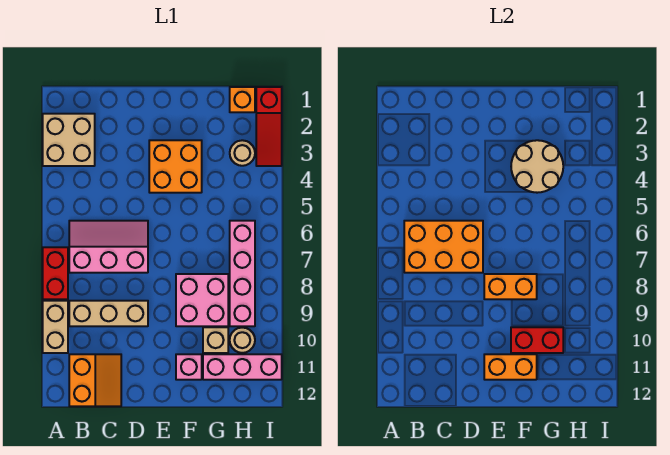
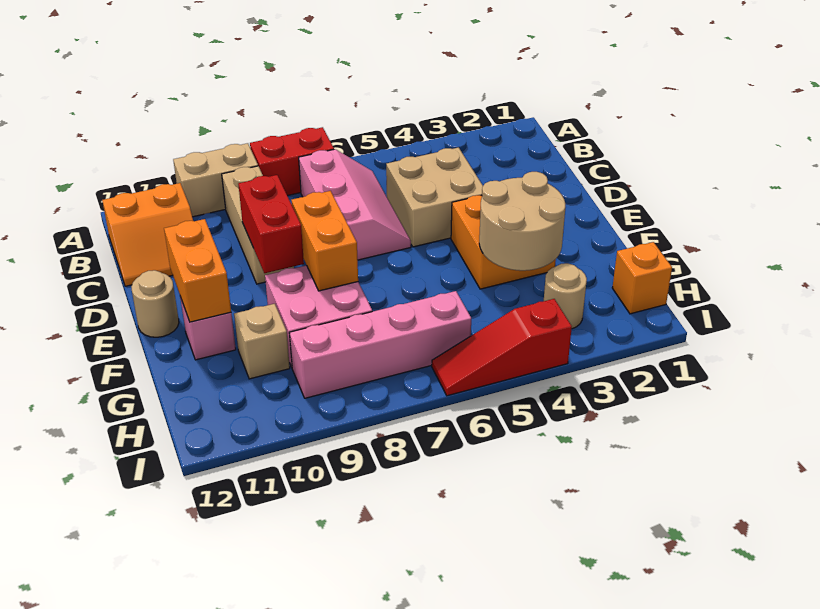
tan 2x2 brick [43,114,95,166] -> tan 2x2 brick moved to [386,148,483,247]
orange 2x3 brick [404,221,483,273] -> none
red 1x2 brick [511,327,563,353] -> red 1x2 brick moved to [238,175,304,273]
pink 1x3 brick [203,354,282,380] -> none
tan 1x1 round brick [230,328,255,353] -> tan 1x1 round brick moved to [131,270,179,337]
red 1x3 slope [256,87,282,166] -> red 1x3 slope moved to [432,299,572,396]

